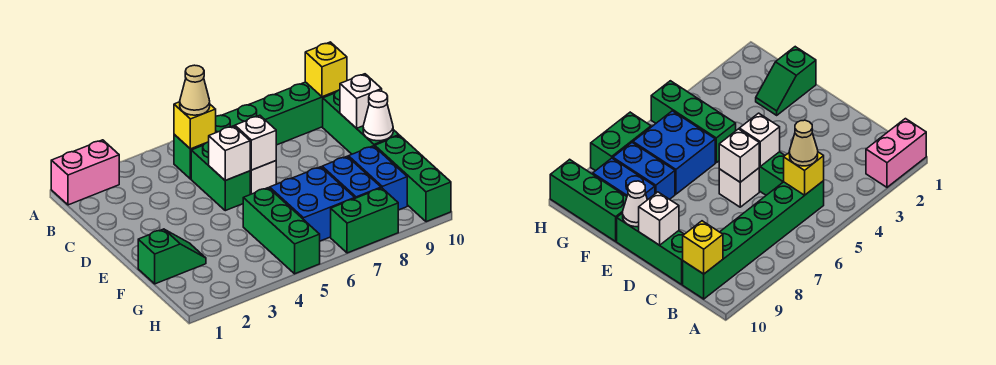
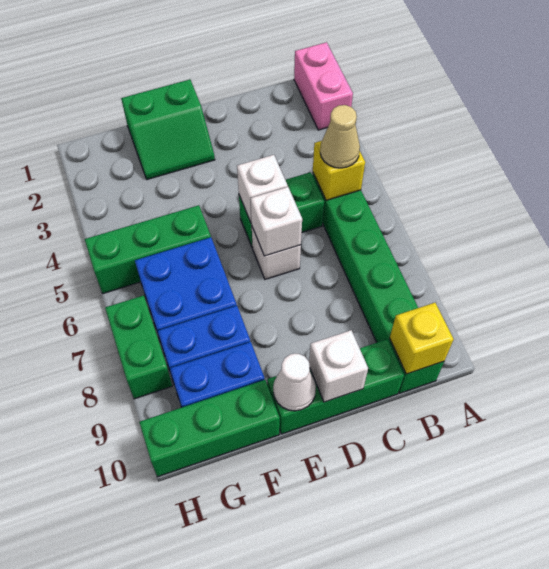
green 1x2 slope [138,229,206,284] -> green 2x2 slope [121,80,215,179]

